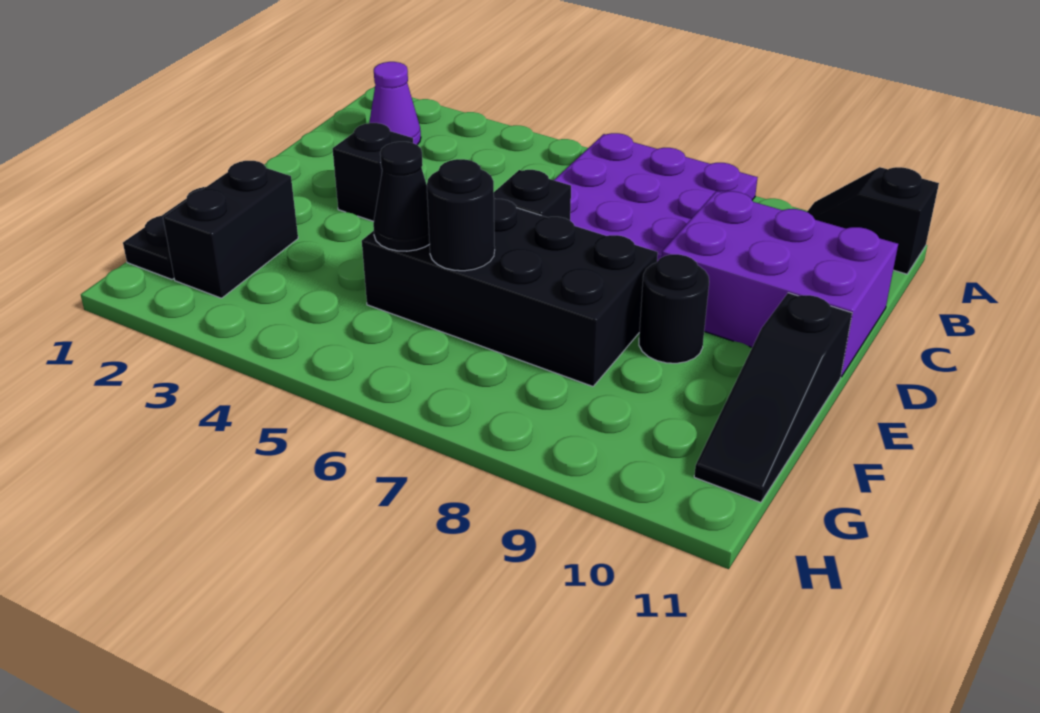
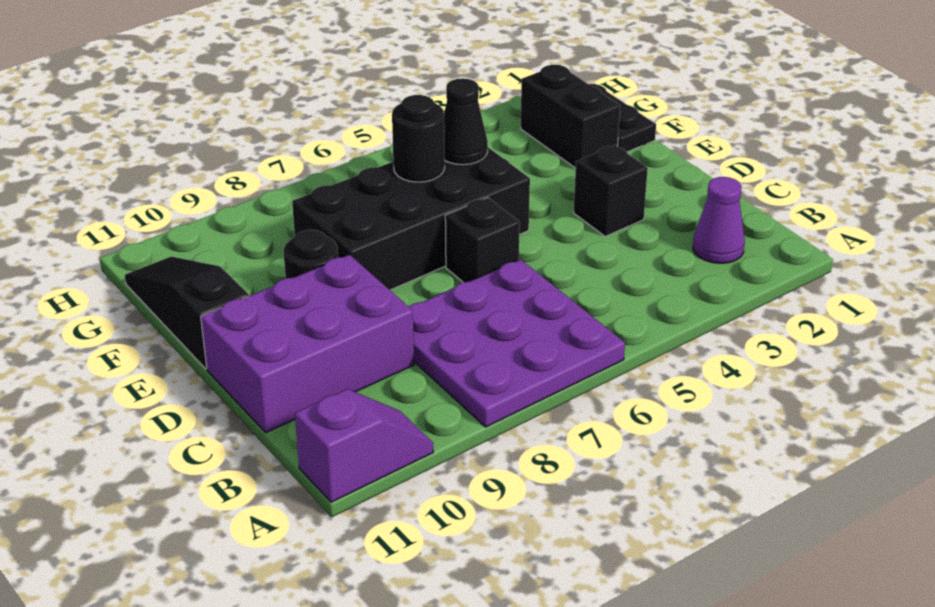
black 1x2 slope [807,167,939,274] -> purple 1x2 slope [295,389,433,502]

